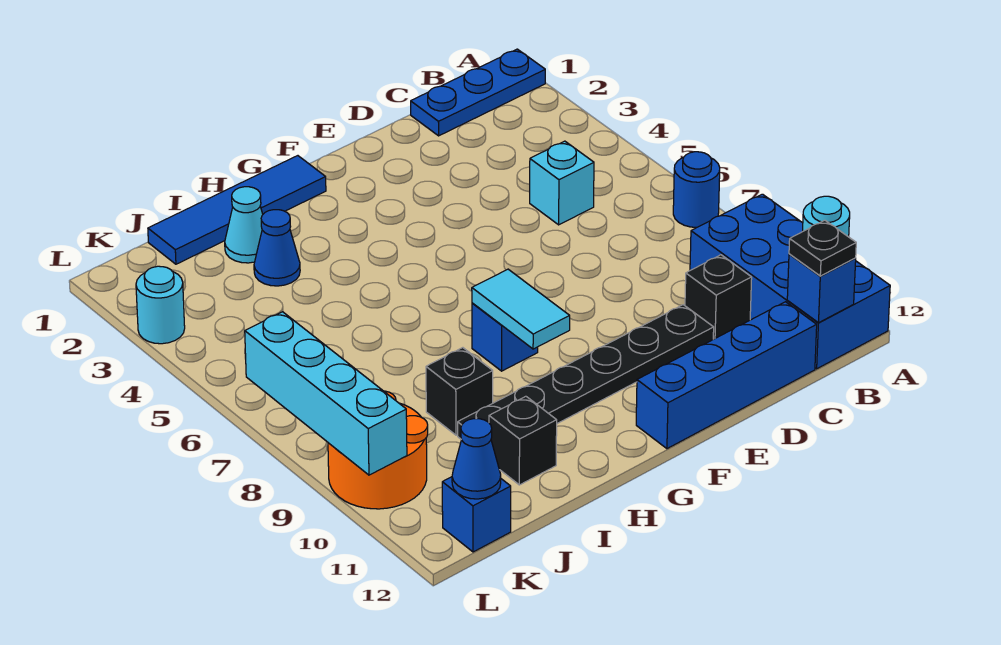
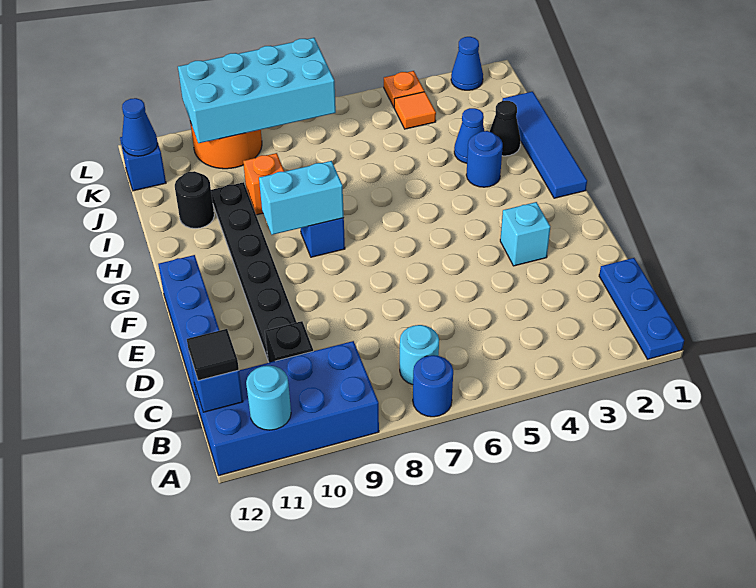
black 1x1 plate [789,220,856,276] -> black 1x1 tile [187,329,239,381]
cyan 1x1 brick [530,141,594,225] -> cyan 1x1 brick moved to [500,202,550,266]
cyan 1x2 tile [472,269,570,349] -> cyan 1x2 brick [259,161,344,235]
none -> blue 1x1 round brick [466,131,503,187]
cyan 1x1 cone [225,187,263,263] -> black 1x1 cone [490,101,521,156]
black 1x1 brick [426,348,493,435] -> orange 1x1 brick [243,153,284,215]
black 1x1 brick [489,396,557,485] -> black 1x1 round brick [175,171,214,228]
none -> orange 1x1 tile [394,92,436,129]
none -> blue 1x1 cone [451,37,483,90]
cyan 1x1 round brick [136,266,185,344] -> cyan 1x1 round brick moved to [400,325,439,385]
none -> orange 1x1 plate [384,71,424,107]
cyan 1x4 brick [245,312,407,475] -> cyan 2x4 brick [178,38,336,143]

